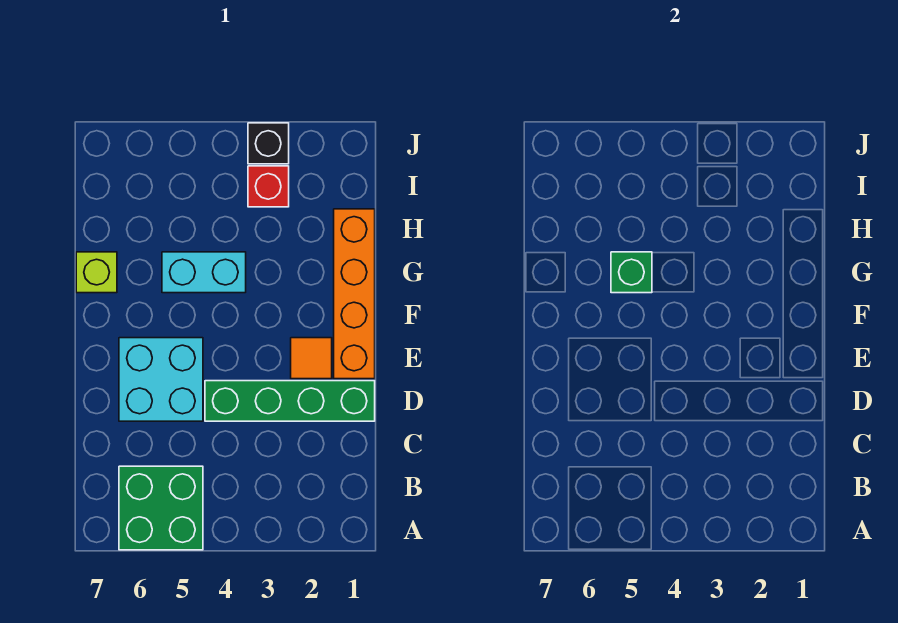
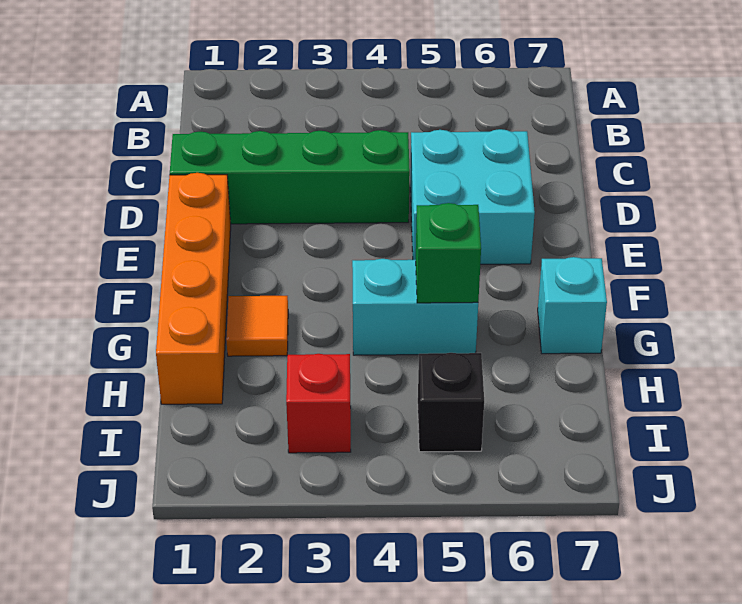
green 2x2 brick [119,466,203,550] -> none
orange 1x1 tile [291,338,332,379] -> orange 1x1 tile moved to [226,296,288,356]
lime 1x1 brick [76,252,117,293] -> cyan 1x1 brick [538,257,607,354]
black 1x1 brick [248,123,289,164] -> black 1x1 brick moved to [418,353,484,452]

